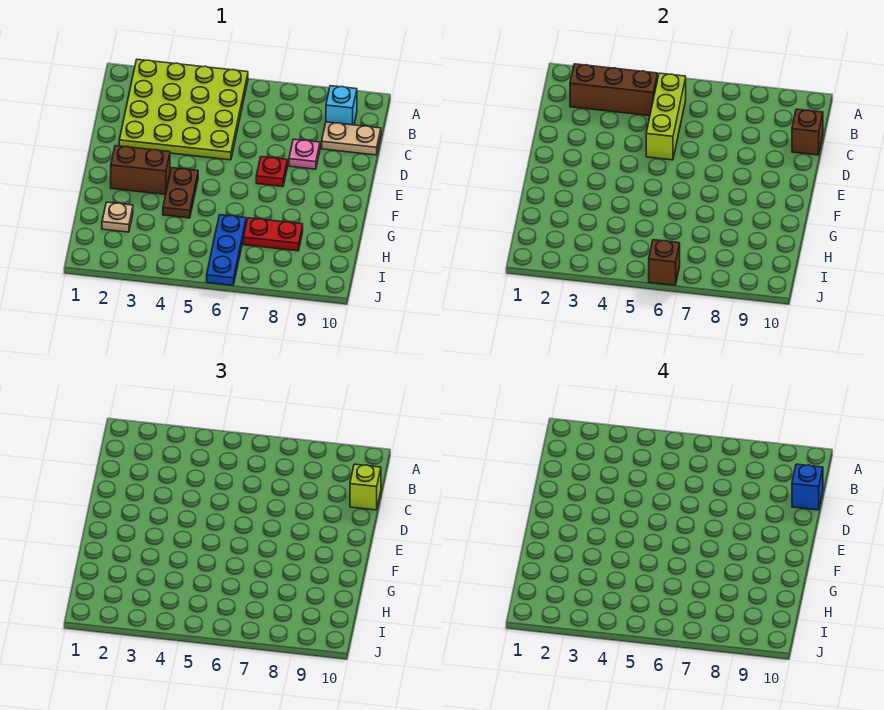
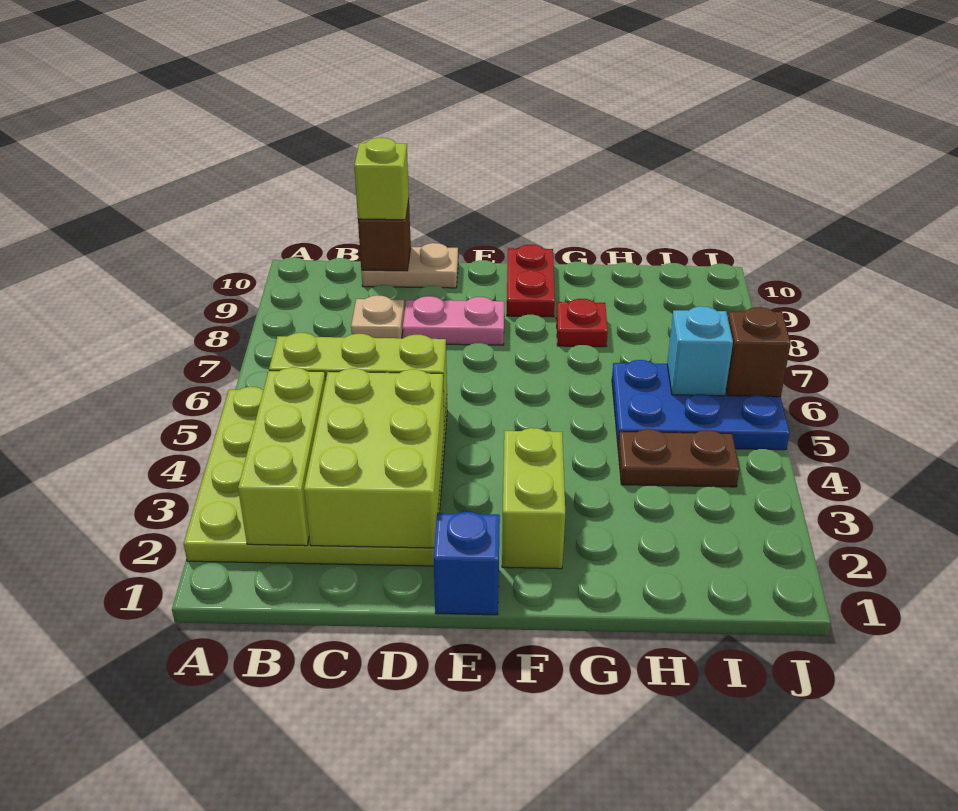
brown 1x3 brick [570,64,658,116] -> lime 1x3 brick [238,367,326,546]
cyan 1x1 brick [326,86,357,125] -> cyan 1x1 brick moved to [667,306,733,396]
none -> lime 2x3 brick [304,368,444,548]
tan 1x2 plate [322,122,381,155] -> tan 1x2 plate turned to [361,243,458,288]
blue 1x1 brick [792,464,823,510] -> blue 1x1 brick moved to [434,512,500,615]
pink 1x1 plate [289,139,320,169] -> pink 1x2 plate [403,296,504,345]
red 1x1 plate [256,157,287,187] -> red 1x1 plate moved to [556,299,608,347]
brown 1x2 brick [111,146,170,195] -> lime 1x2 brick [502,428,565,569]
brown 1x2 plate [163,168,198,218] -> brown 1x2 plate moved to [618,429,739,487]
tan 1x1 plate [102,202,133,232] -> tan 1x1 plate moved to [351,295,404,338]
blue 1x3 plate [207,215,246,285] -> blue 2x3 plate [612,360,790,450]
red 1x2 plate [243,218,303,251] -> red 1x2 plate moved to [507,245,555,317]

